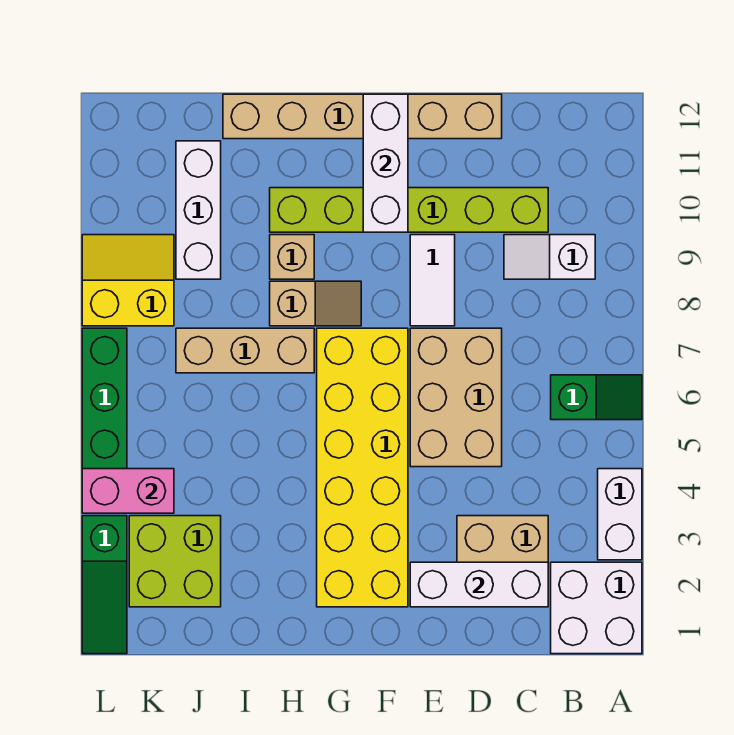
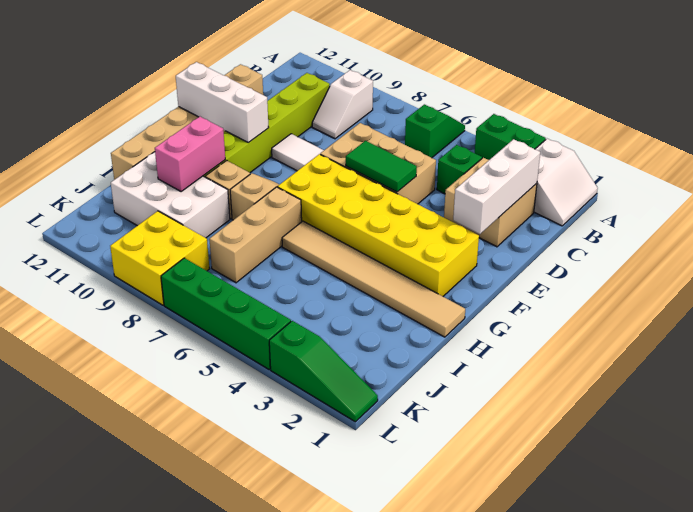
white 2x2 brick [551,562,642,654] -> white 2x2 slope [534,139,598,226]
white 1x2 brick [598,469,642,560] -> green 1x2 brick [475,114,546,160]
none -> green 1x1 brick [437,145,482,194]
none -> green 1x2 tile [346,141,417,192]
none -> tan 1x6 tile [282,221,465,337]
lime 2x2 brick [129,516,221,607] -> none
white 1x3 brick [176,141,221,279] -> white 2x3 brick [111,152,230,238]
pink 1x2 brick [82,469,174,513] -> pink 1x2 brick moved to [155,117,225,192]
yellow 2x2 slope [82,235,174,326] -> yellow 2x2 brick [110,211,209,305]

